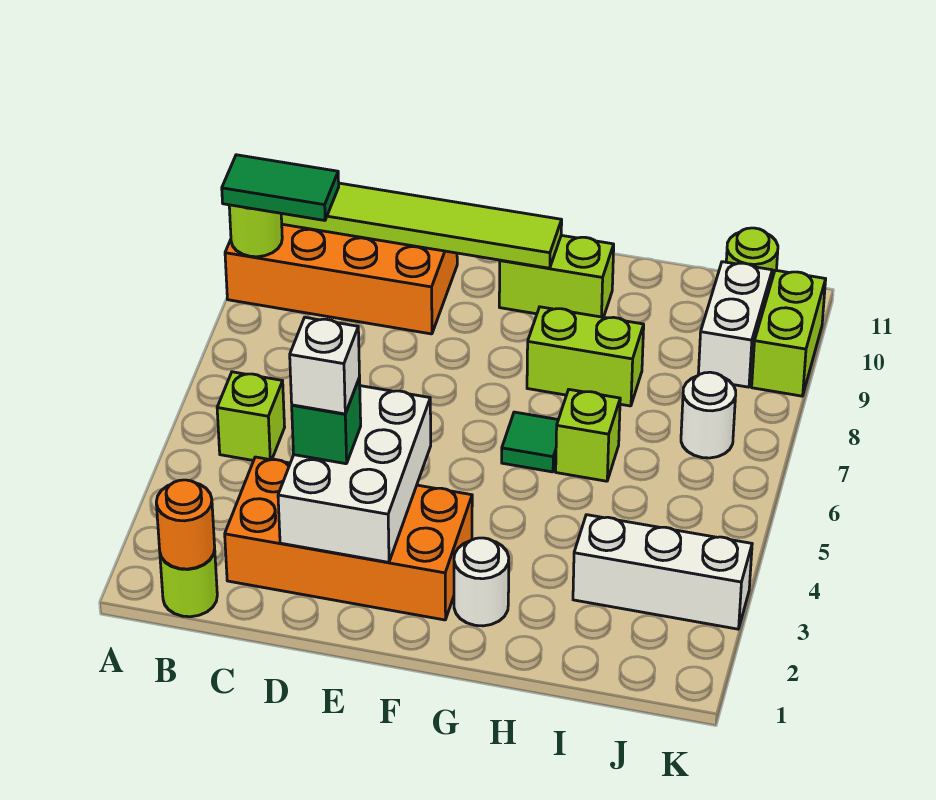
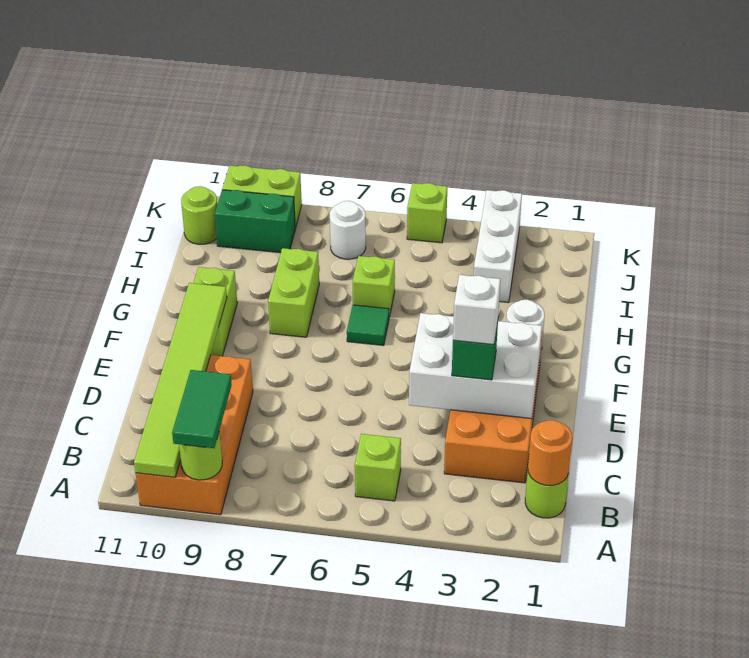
white 1x2 brick [698,262,772,387] -> green 1x2 brick [215,190,295,253]
none -> lime 1x1 brick [407,183,447,243]

